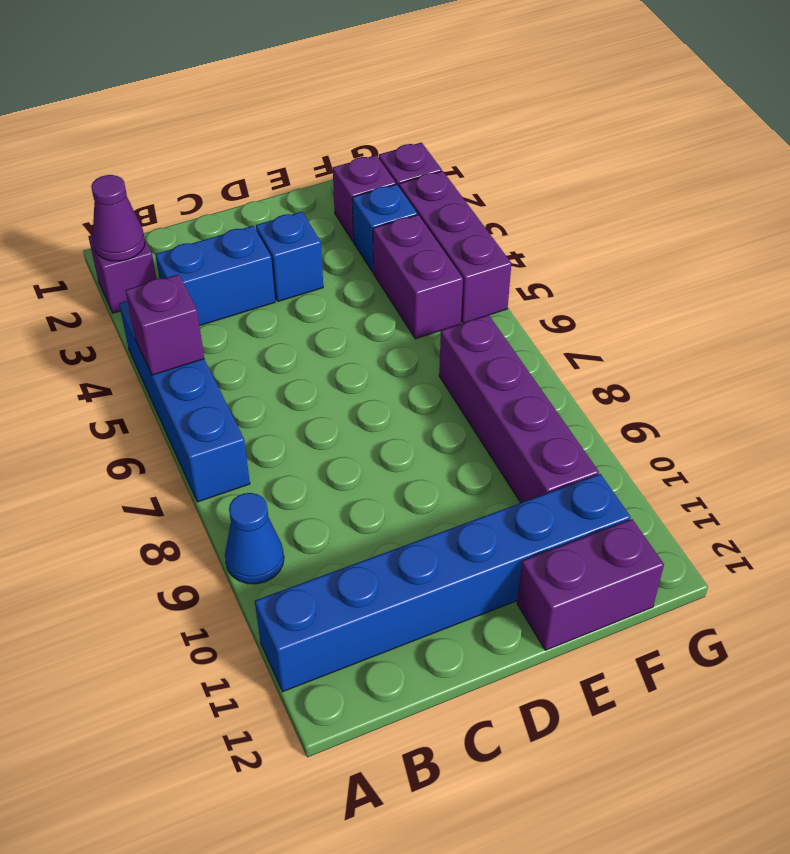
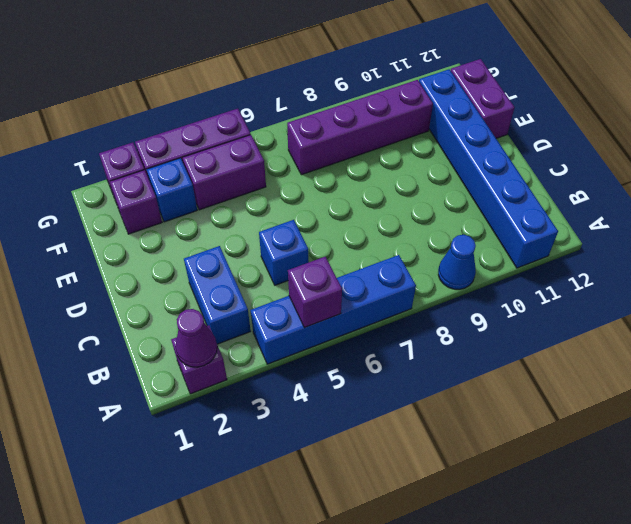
blue 1x1 brick [256,212,323,302] -> blue 1x1 brick moved to [259,220,309,285]

